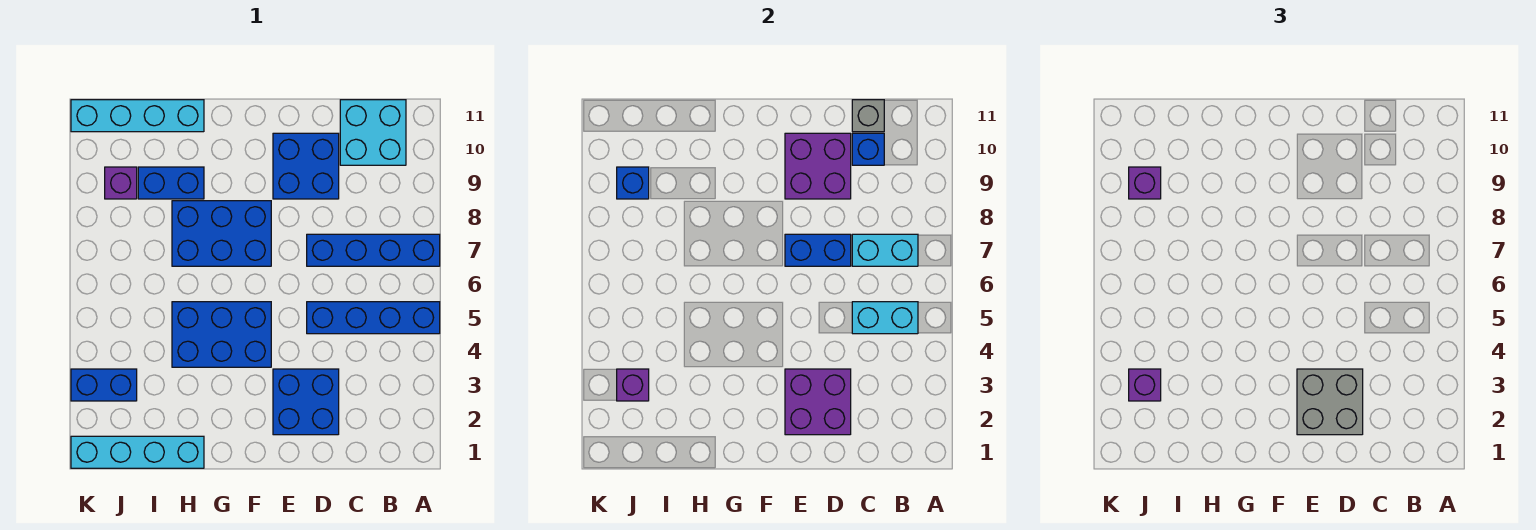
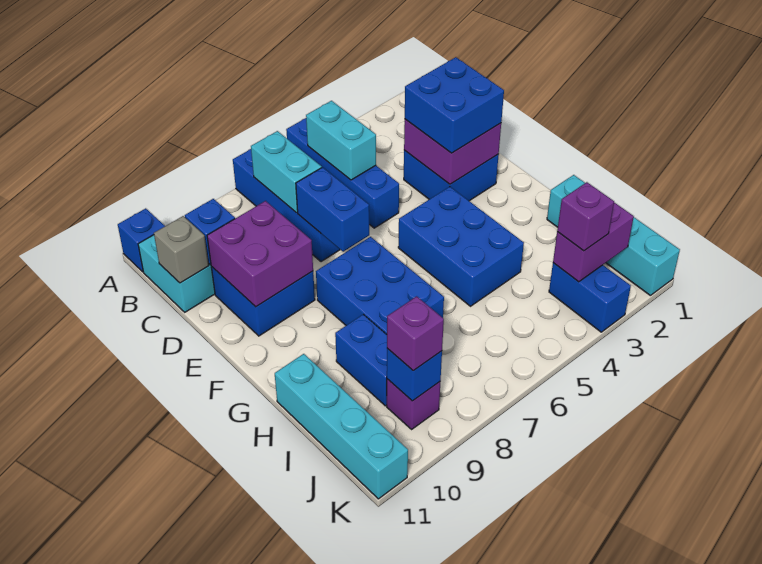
none -> blue 1x1 brick [118,208,165,272]
grey 2x2 brick [1297,369,1363,435] -> blue 2x2 brick [405,57,504,153]
purple 1x1 brick [617,369,649,401] -> purple 1x2 brick [553,202,634,282]

